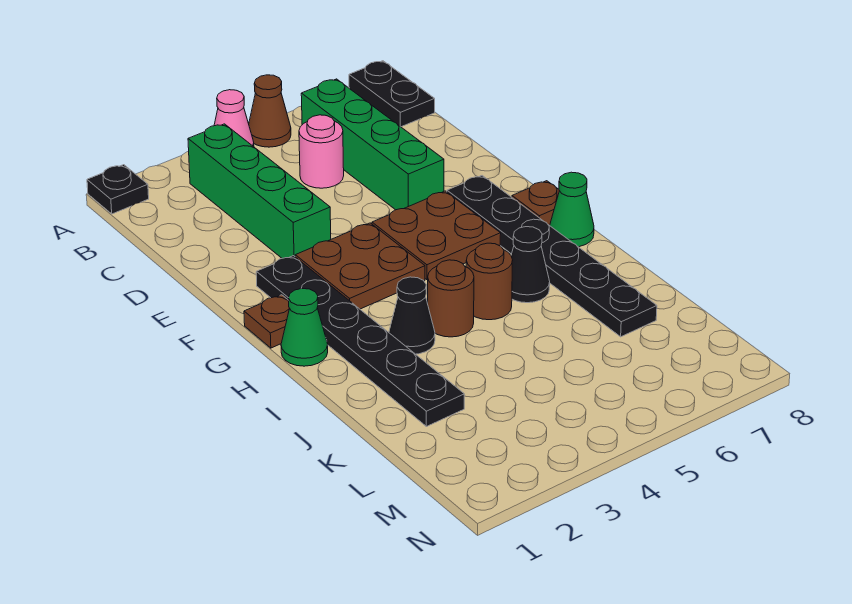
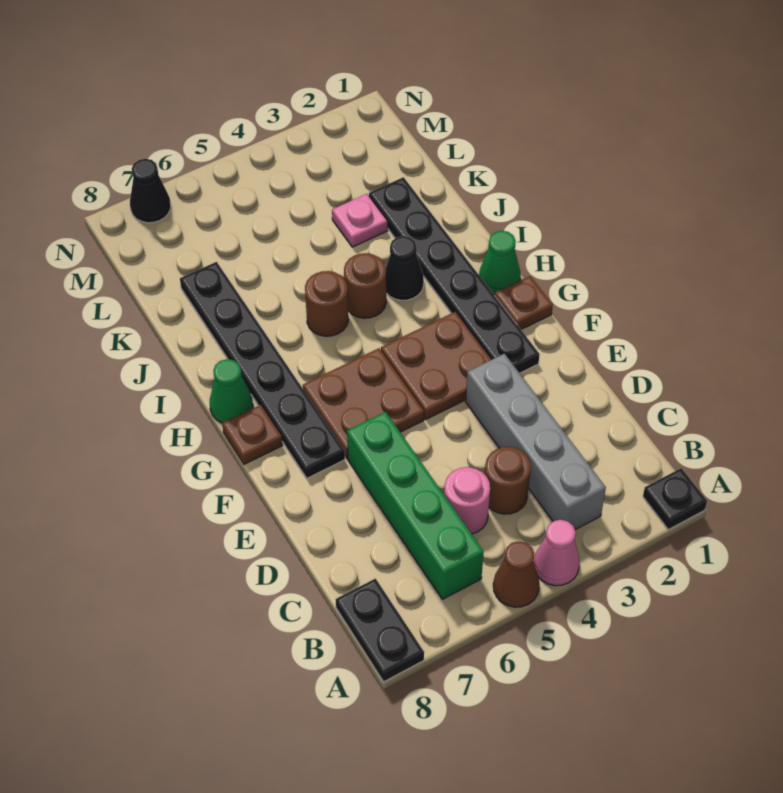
green 1x4 brick [188,124,331,258] -> grey 1x4 brick [466,354,606,530]
none -> brown 1x1 round brick [485,447,531,514]
black 1x1 cone [511,227,550,303] -> black 1x1 cone moved to [130,159,171,223]
none -> pink 1x1 plate [332,194,388,247]

